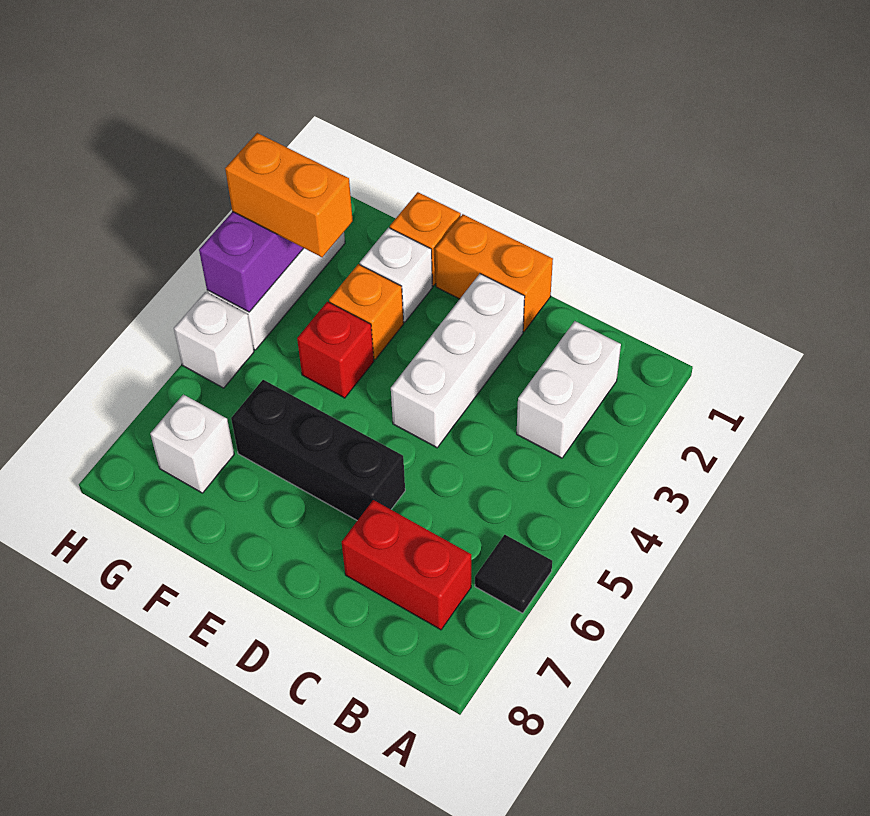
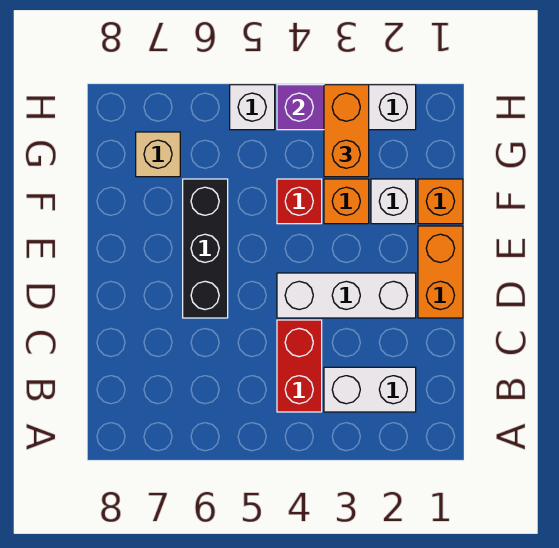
black 1x1 tile [475,535,552,613] -> none
red 1x2 brick [342,500,471,630] -> red 1x2 brick moved to [277,320,322,412]
white 1x1 brick [150,394,234,493] -> tan 1x1 brick [136,132,180,177]

